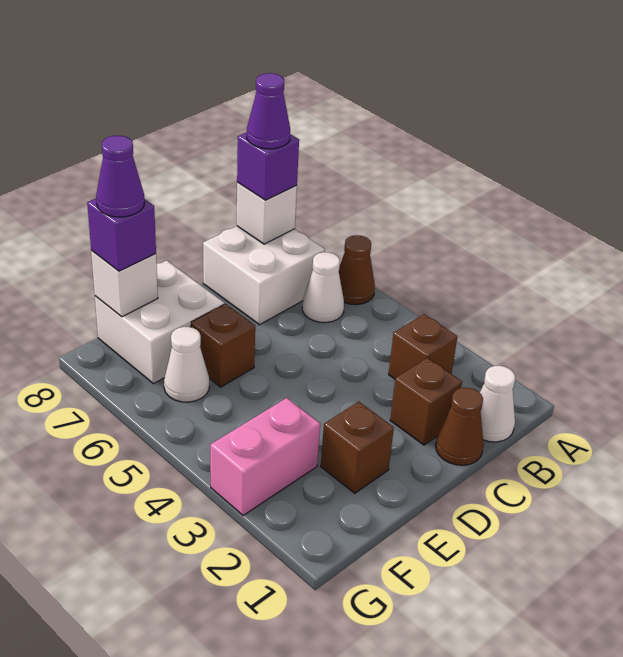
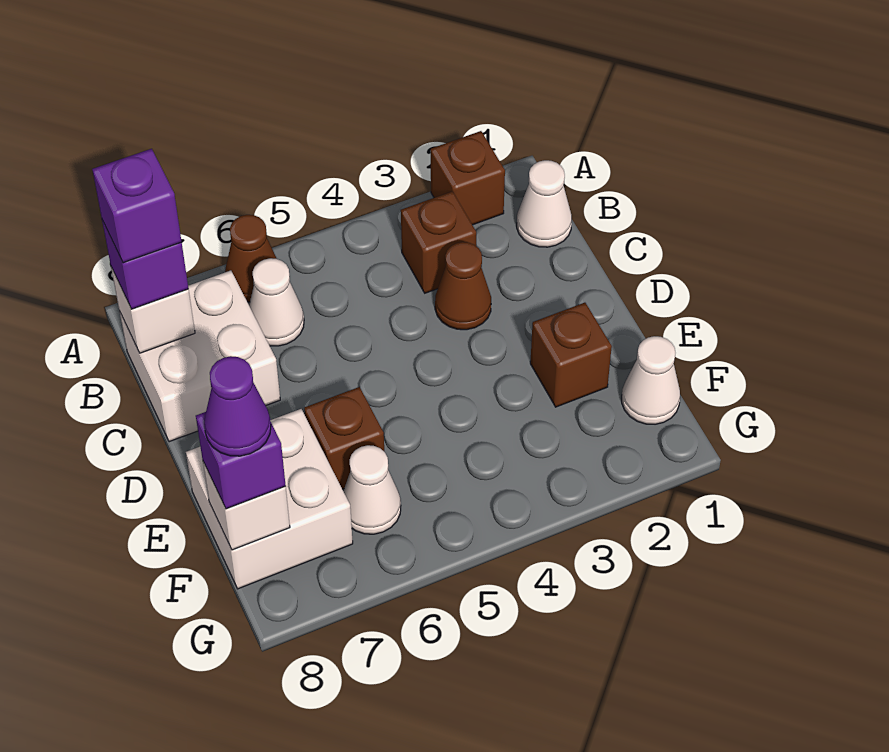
purple 1x1 cone [247,73,290,149] -> purple 1x1 brick [92,149,182,263]
brown 1x1 cone [436,388,484,465] -> brown 1x1 cone moved to [435,242,491,330]
brown 1x1 brick [390,358,462,445] -> brown 1x1 brick moved to [431,131,505,225]
none -> white 1x1 cone [622,336,680,424]
pink 1x2 brick [210,398,320,515] -> none

